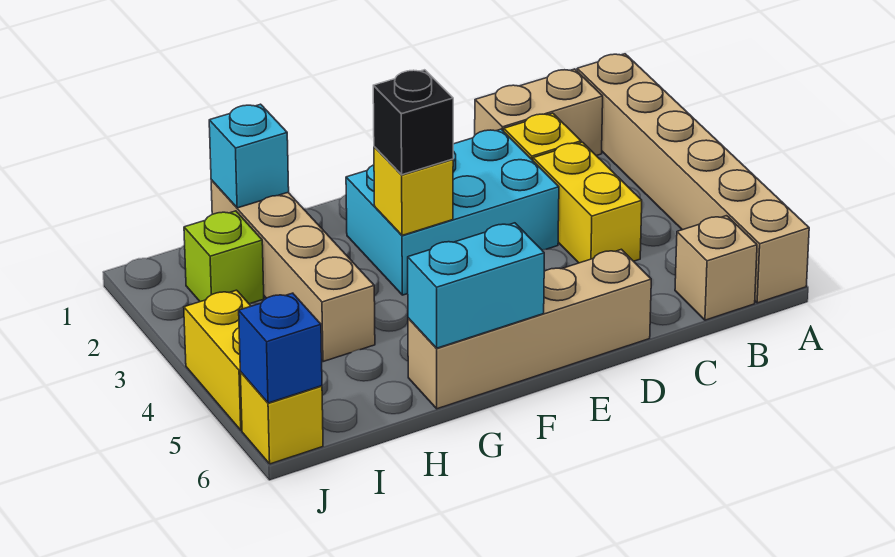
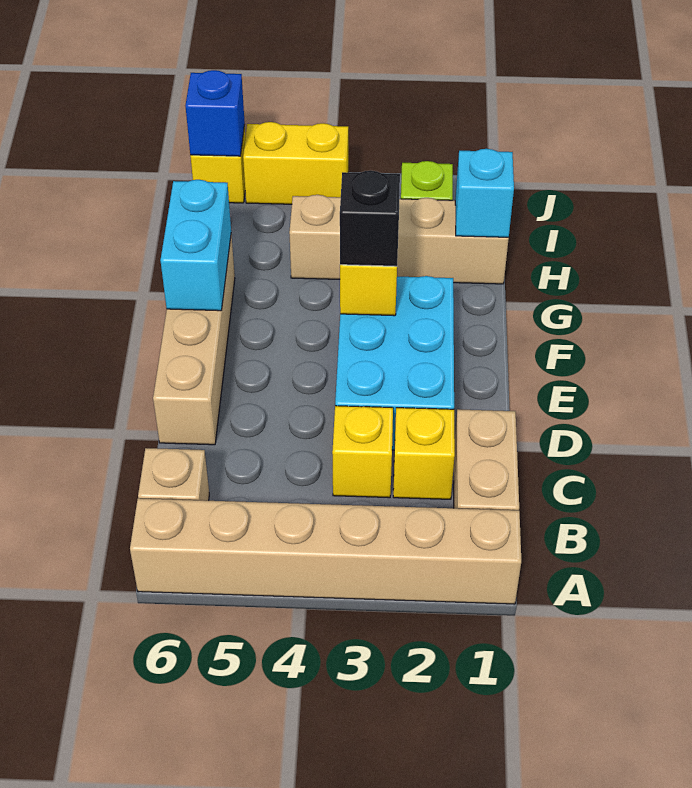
yellow 1x2 brick [533,142,642,263] -> yellow 1x1 brick [332,406,393,498]

